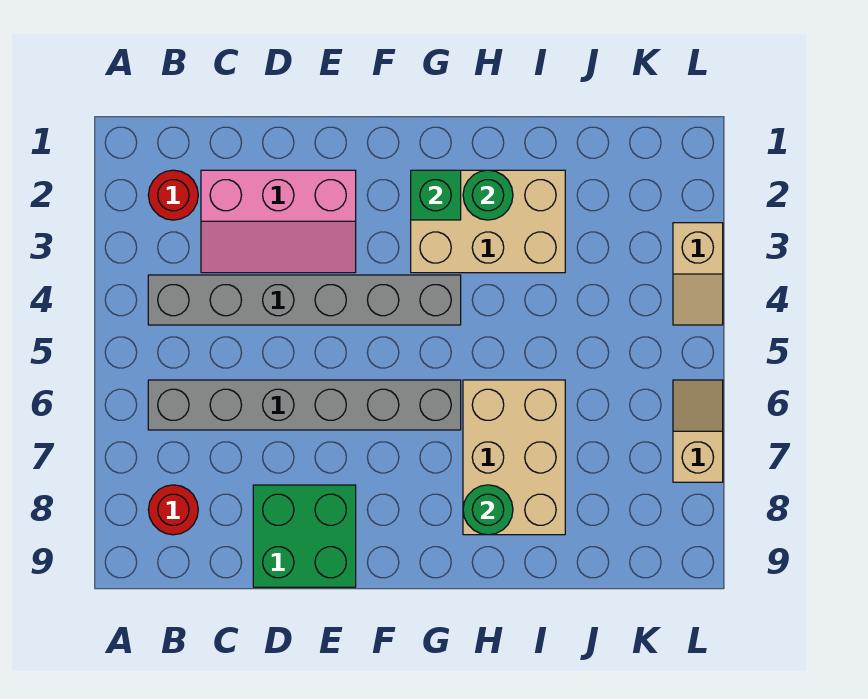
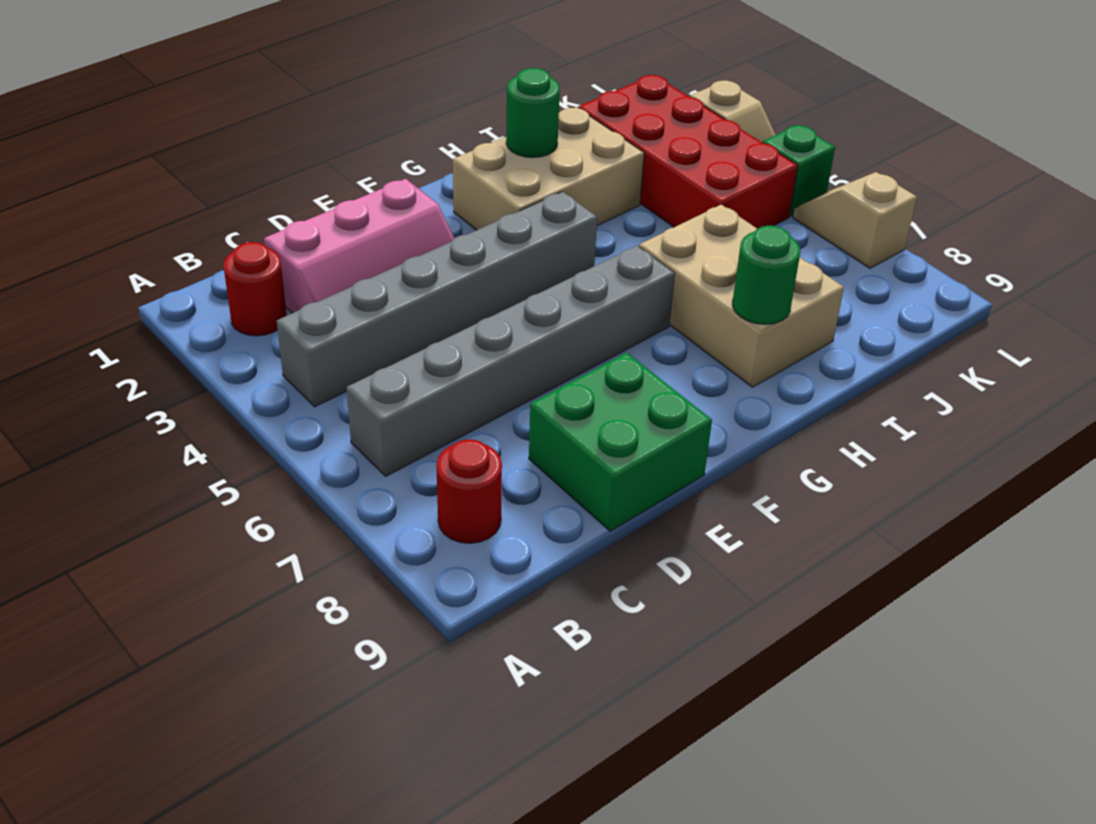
green 1x1 brick [411,170,461,220] -> green 1x1 brick moved to [763,125,835,217]
none -> red 2x4 brick [578,75,798,229]

